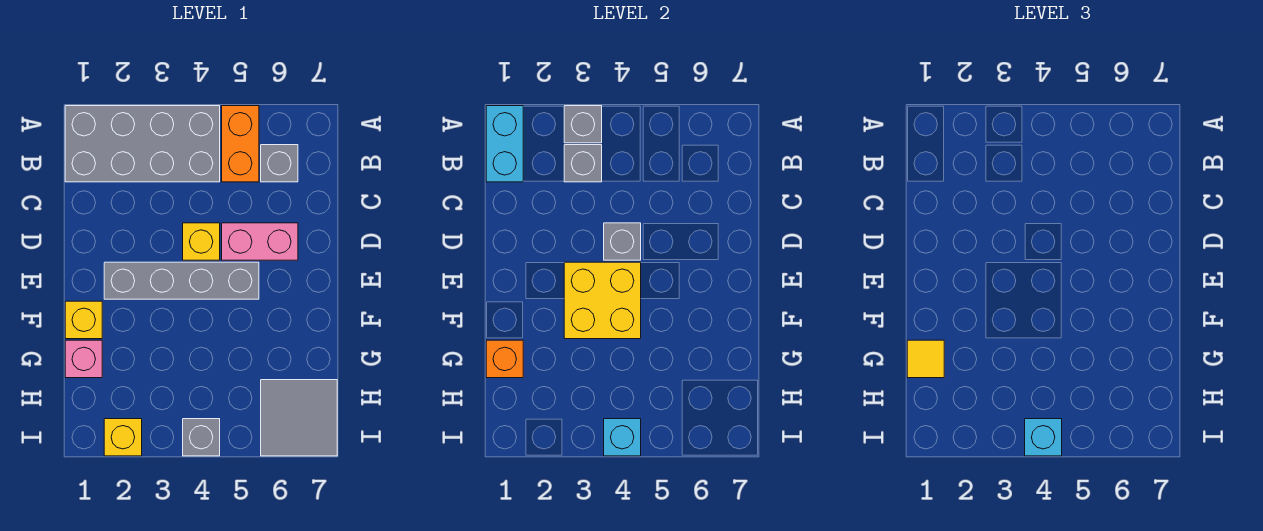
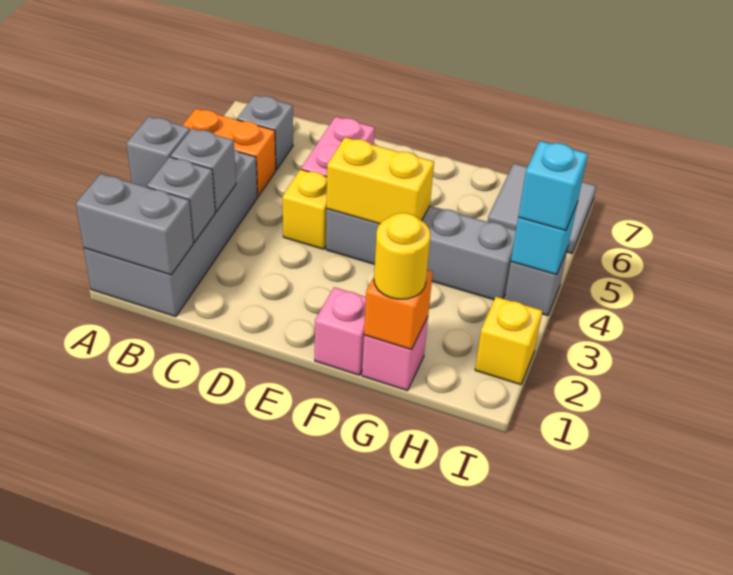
cyan 1x2 brick [486,106,523,182] -> grey 1x2 brick [76,174,193,275]
grey 1x1 brick [604,223,641,260] -> grey 1x1 brick moved to [147,157,215,242]
grey 1x4 brick [104,262,259,299] -> grey 1x4 brick turned to [326,206,516,300]
yellow 2x2 brick [564,262,641,339] -> yellow 1x2 brick [327,137,434,224]
yellow 1x1 brick [65,301,102,339] -> pink 1x1 brick [315,287,366,375]
yellow 1x1 tile [907,340,944,378] -> yellow 1x1 round brick [374,213,431,299]

